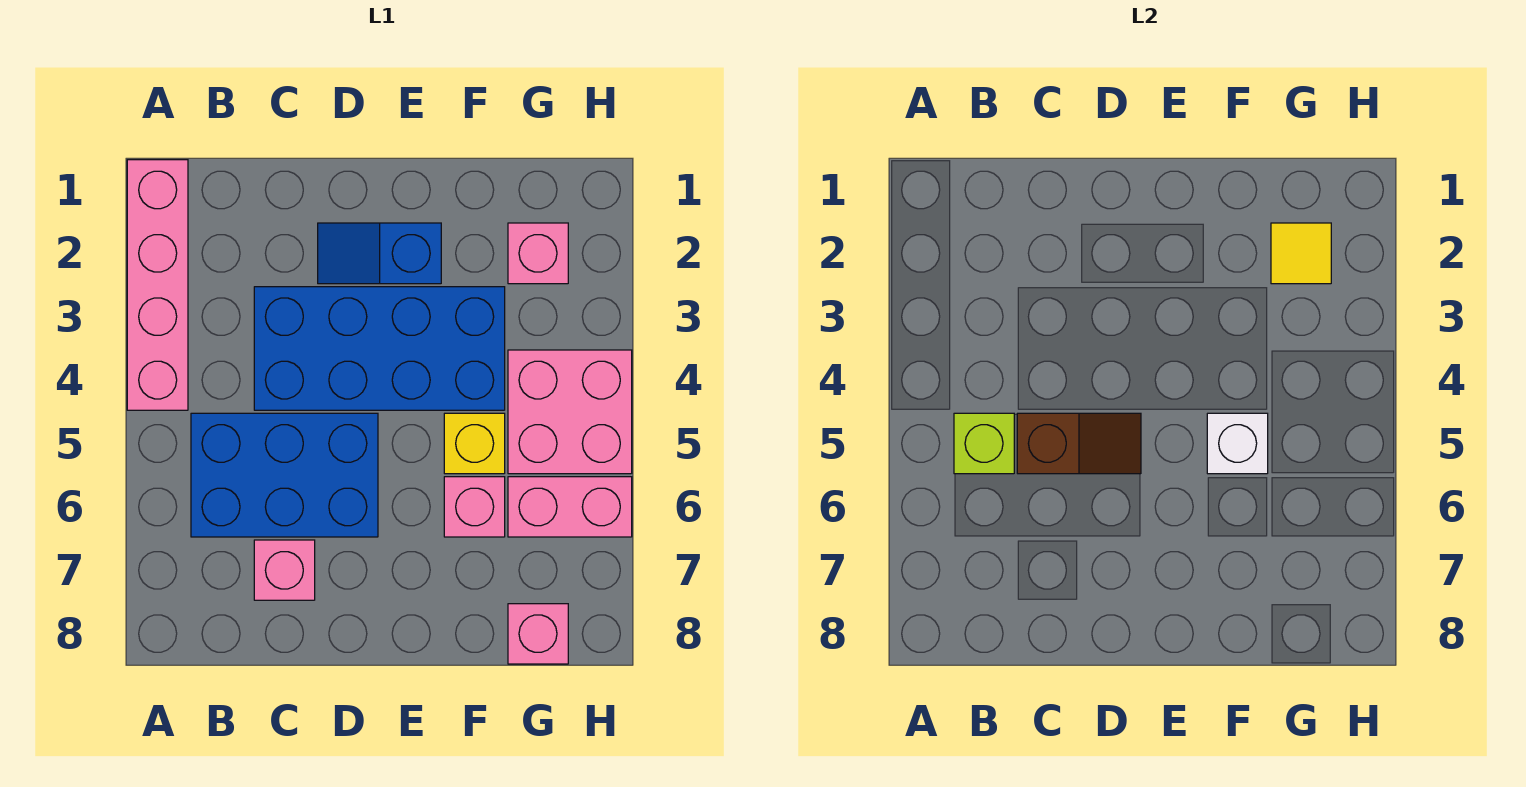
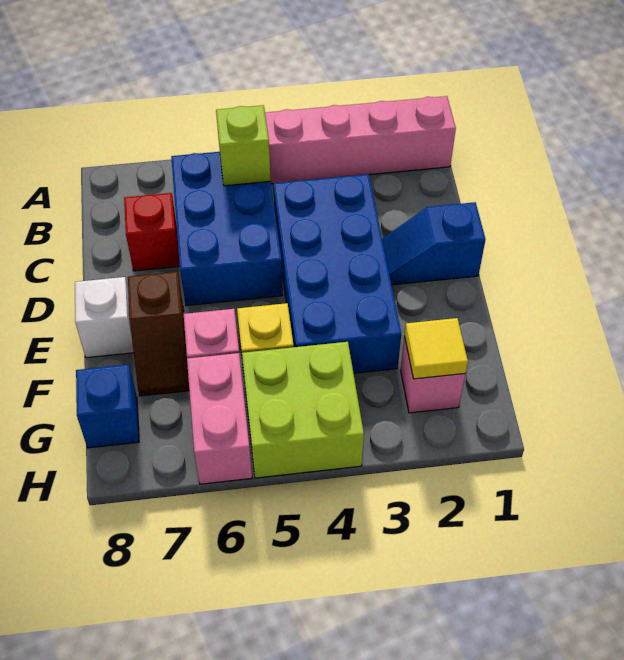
brown 1x2 slope [1017,413,1141,474] -> brown 1x2 slope moved to [128,272,189,396]
pink 1x1 brick [254,540,315,600] -> red 1x1 brick [124,193,180,271]
blue 1x2 slope [318,223,441,284] -> blue 1x2 slope turned to [382,202,485,285]
white 1x1 brick [1207,413,1268,474] -> white 1x1 brick moved to [75,277,134,358]
pink 2x2 brick [508,350,632,474] -> lime 2x2 brick [242,342,364,478]
pink 1x1 brick [508,604,568,664] -> blue 1x1 brick [76,365,139,448]

